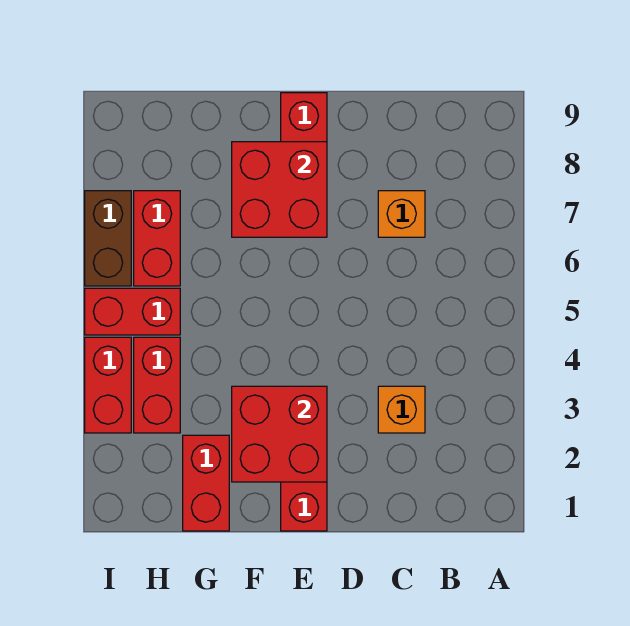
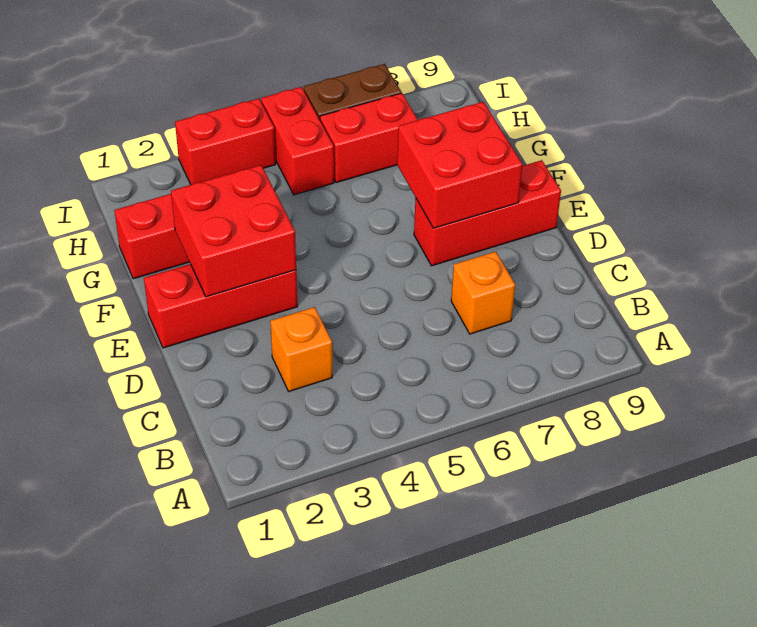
red 1x2 brick [134,337,180,433] -> none

